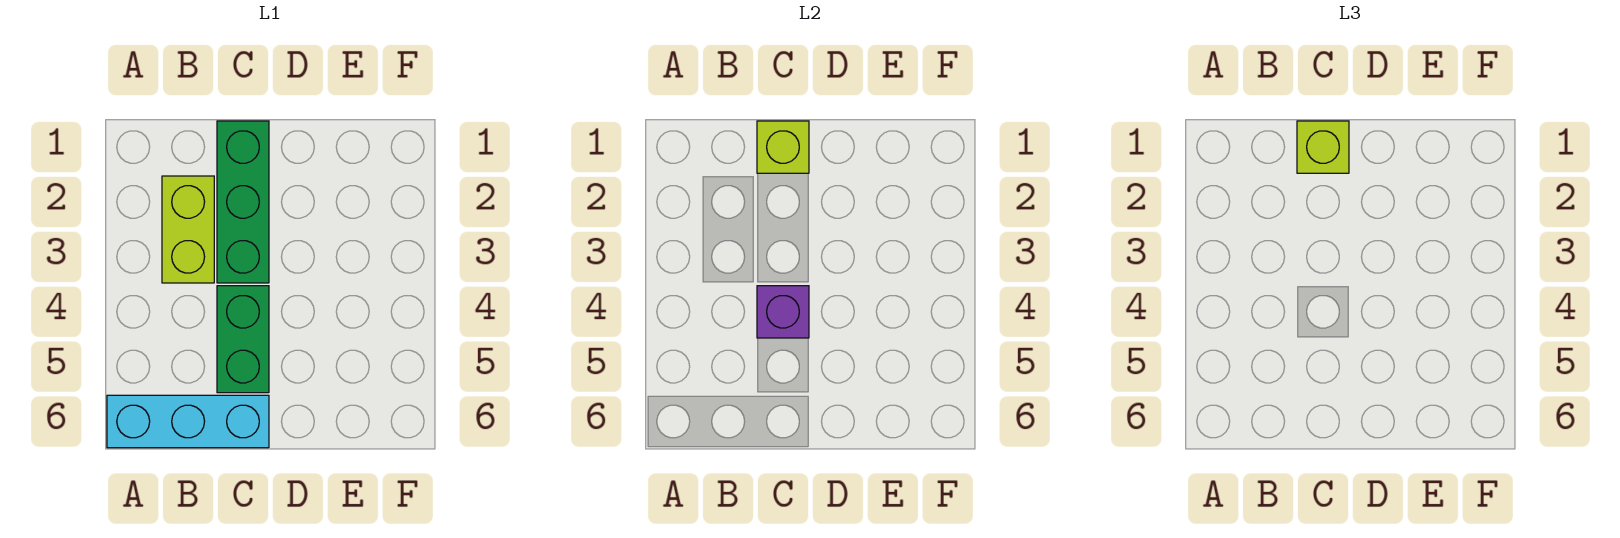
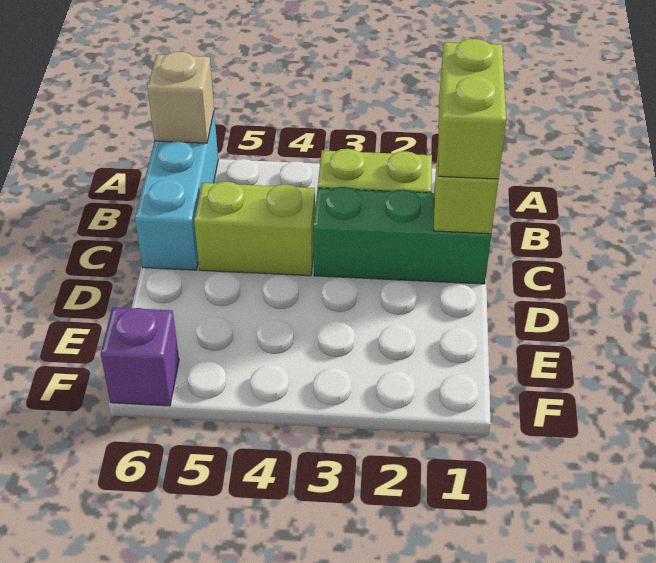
none -> tan 1x1 brick [147,52,214,143]
lime 1x1 brick [1297,121,1349,173] -> lime 1x2 brick [438,39,506,179]
green 1x2 brick [217,286,269,393] -> lime 1x2 brick [194,182,315,276]
purple 1x1 brick [757,286,809,338] -> purple 1x1 brick moved to [101,307,179,406]

